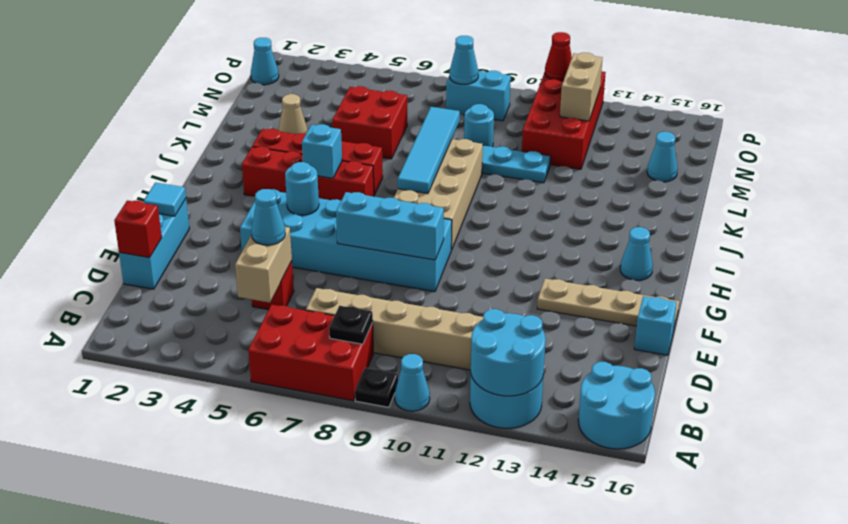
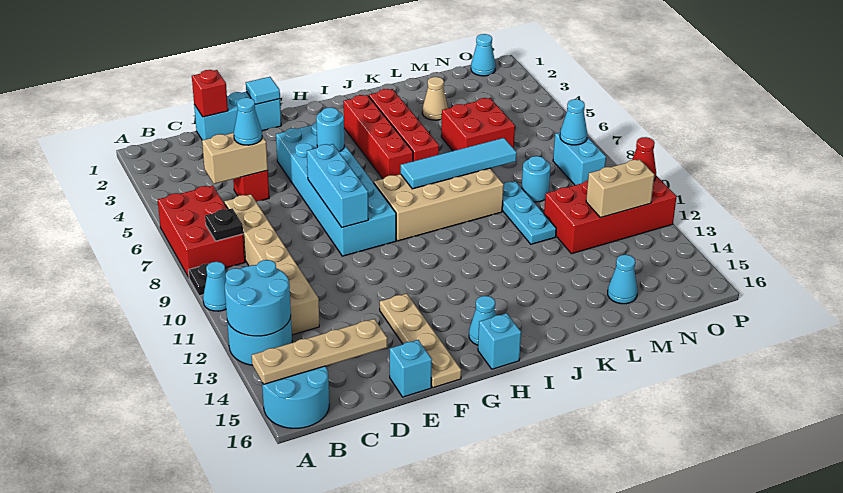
none -> tan 1x4 plate [252,319,387,384]
cyan 1x1 brick [302,124,342,178] -> cyan 1x1 brick moved to [478,313,521,369]

